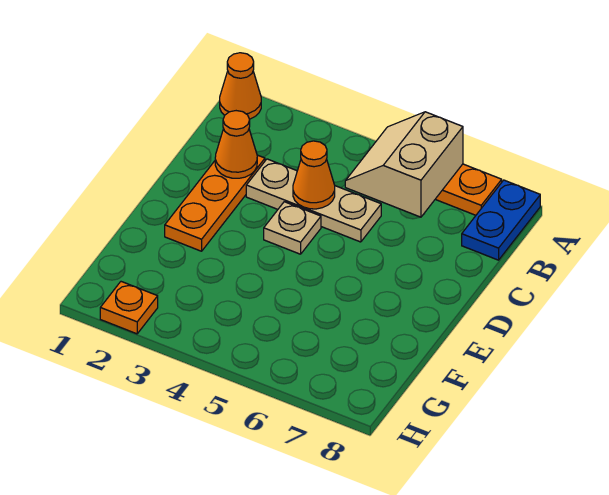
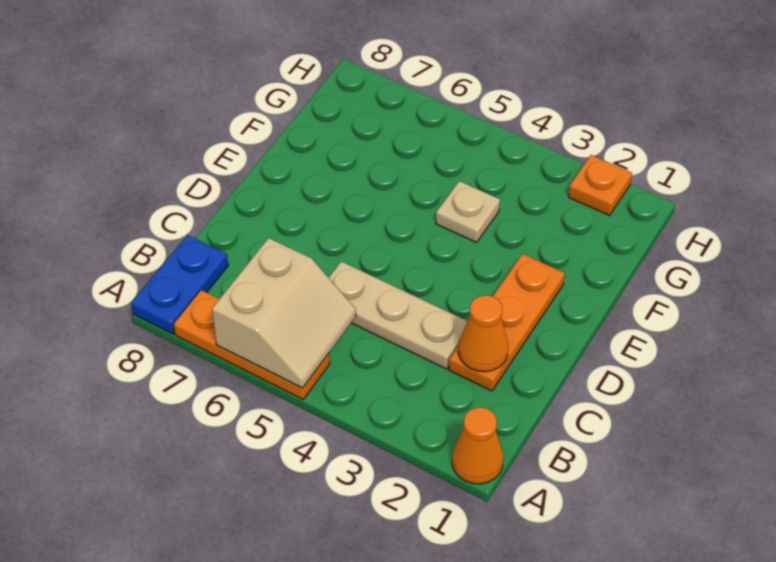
orange 1x1 cone [293,141,335,209] -> none
tan 1x1 plate [264,202,321,254] -> tan 1x1 plate moved to [436,181,500,243]

